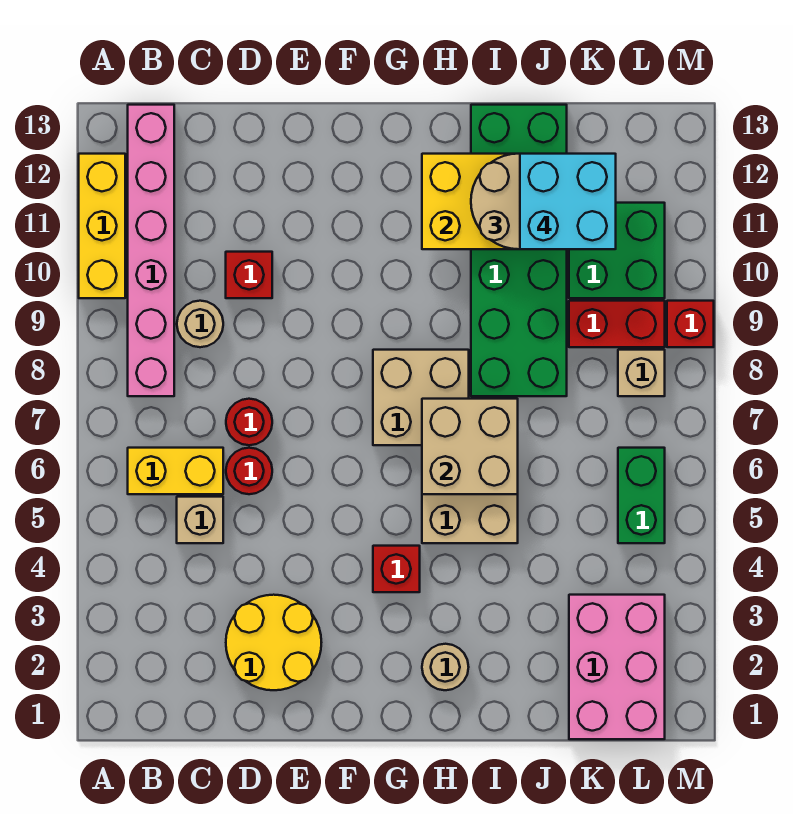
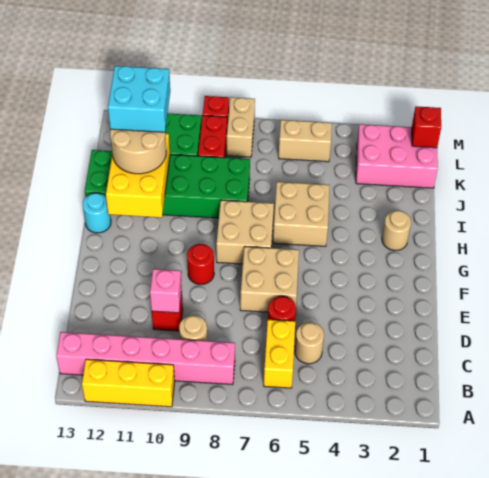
tan 1x1 brick [177,497,223,543] -> tan 1x1 round brick [295,322,324,364]
yellow 2x2 round brick [226,595,321,690] -> none
red 1x1 round brick [226,399,272,445] -> red 1x1 round brick moved to [187,244,214,284]
none -> pink 1x1 brick [150,269,182,313]
red 1x1 brick [373,546,420,592] -> red 1x1 brick moved to [412,107,441,148]
tan 2x2 brick [422,399,518,494] -> tan 2x2 brick moved to [240,247,299,312]
none -> cyan 1x1 round brick [83,193,111,233]
green 1x2 brick [618,448,665,543] -> tan 1x2 brick [279,120,332,162]
tan 1x1 brick [618,350,665,396] -> tan 1x2 brick [227,97,255,157]

